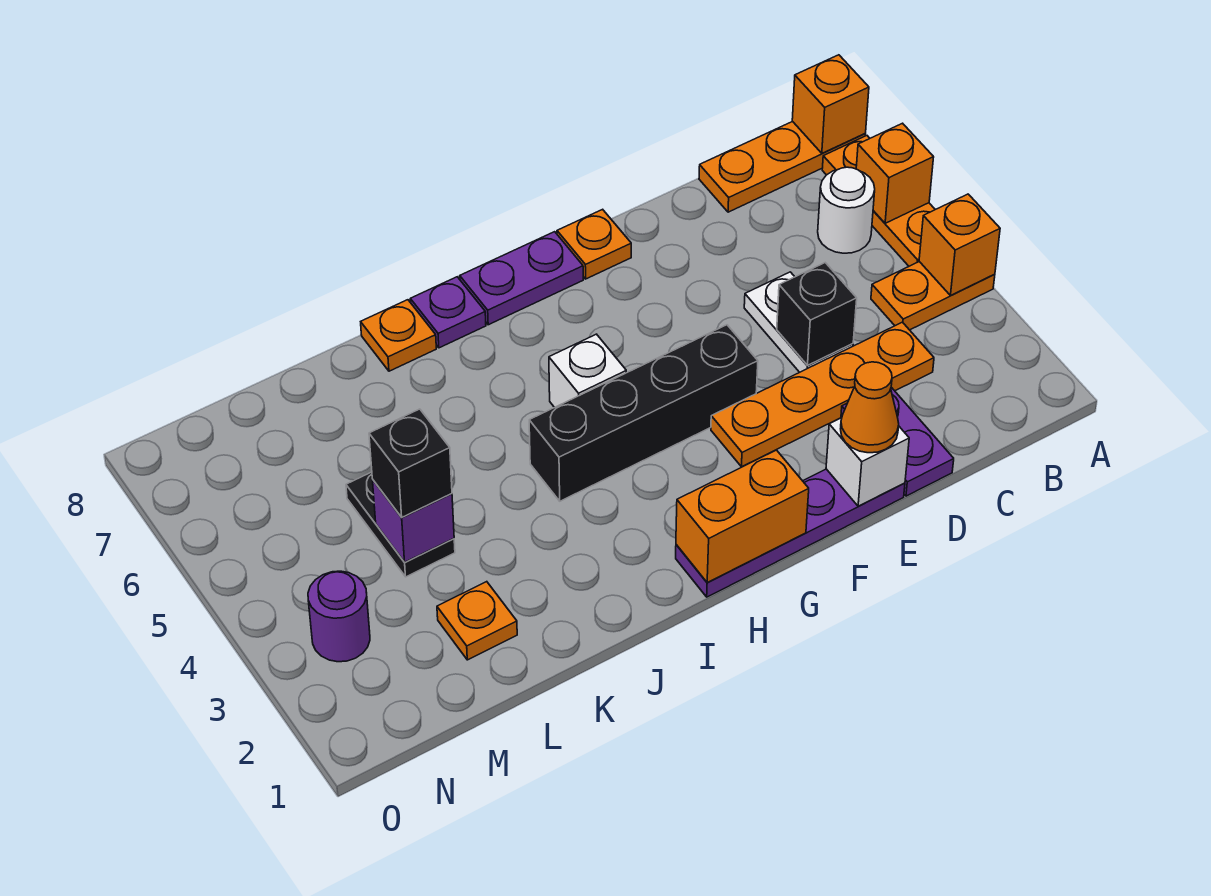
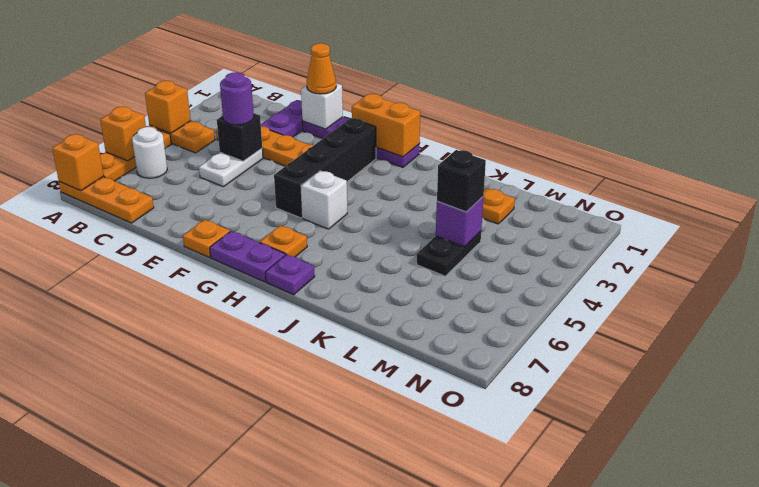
black 1x4 brick [529,325,758,501] -> black 1x4 brick turned to [274,118,376,218]
orange 1x1 plate [361,300,436,371] -> orange 1x1 plate moved to [260,225,307,257]
purple 1x1 round brick [308,571,370,662] -> purple 1x1 round brick moved to [220,72,254,125]

